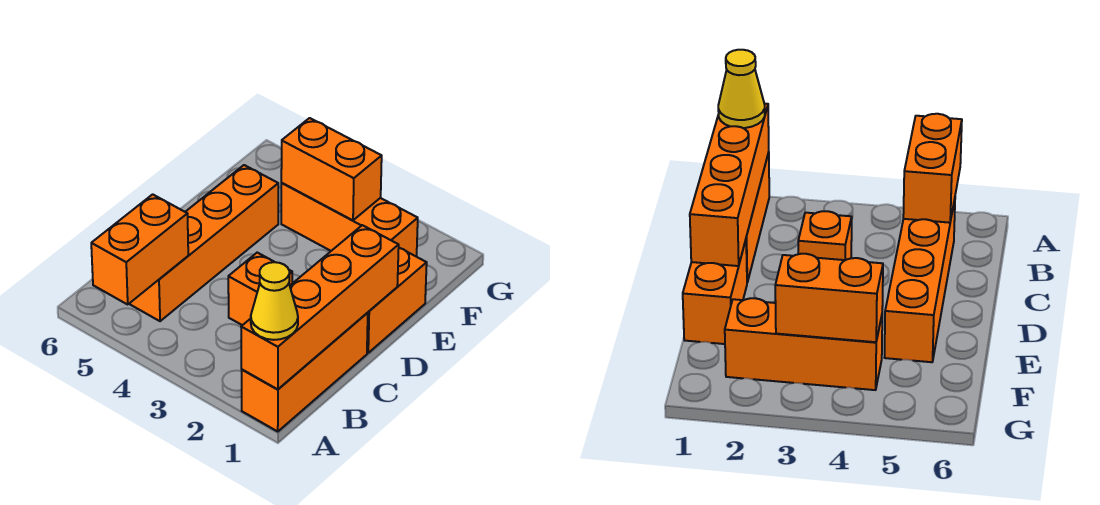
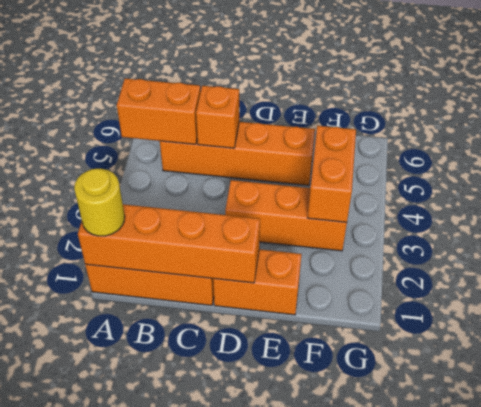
yellow 1x1 cone [251,262,298,340] -> yellow 1x1 round brick [74,169,125,236]
orange 1x1 brick [228,253,292,325] -> orange 1x1 brick moved to [196,86,239,148]
orange 1x3 brick [281,183,418,257] -> orange 1x3 brick turned to [225,180,347,251]

